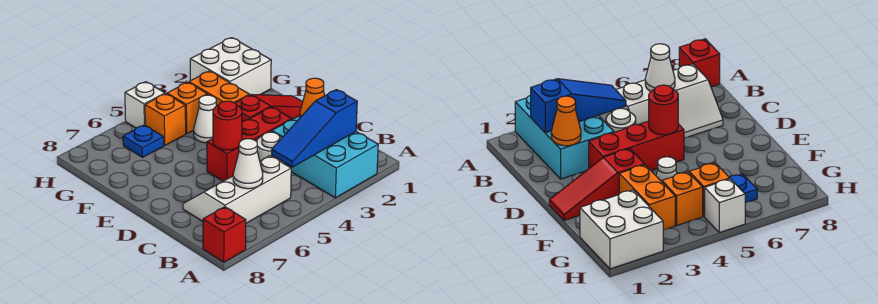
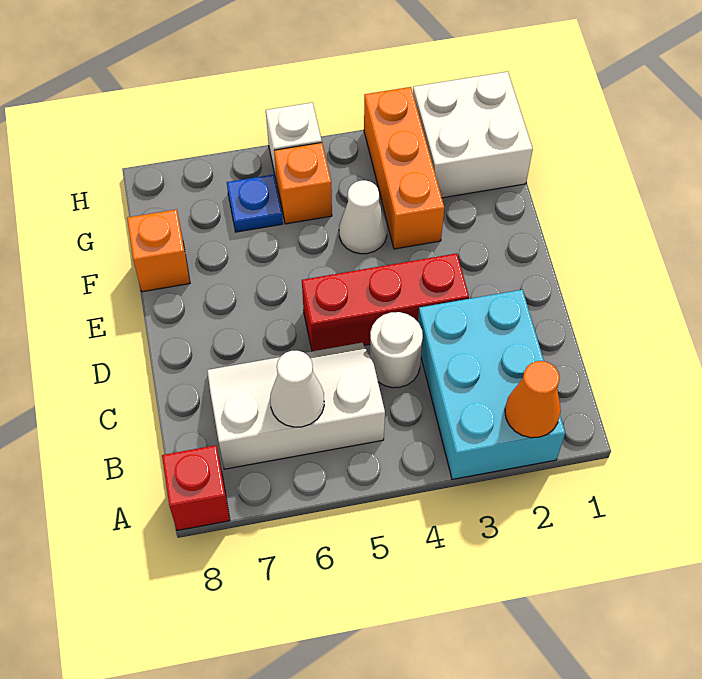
blue 1x3 slope [272,90,357,167] -> none
orange 1x1 cone [300,78,325,117] -> orange 1x1 cone moved to [505,361,561,438]
red 1x1 round brick [213,101,242,150] -> none
red 1x3 slope [235,95,303,122] -> none
orange 1x2 brick [189,71,249,106] -> orange 1x3 brick [364,87,444,249]
orange 1x1 brick [167,82,207,134] -> orange 1x1 brick moved to [127,209,190,292]

